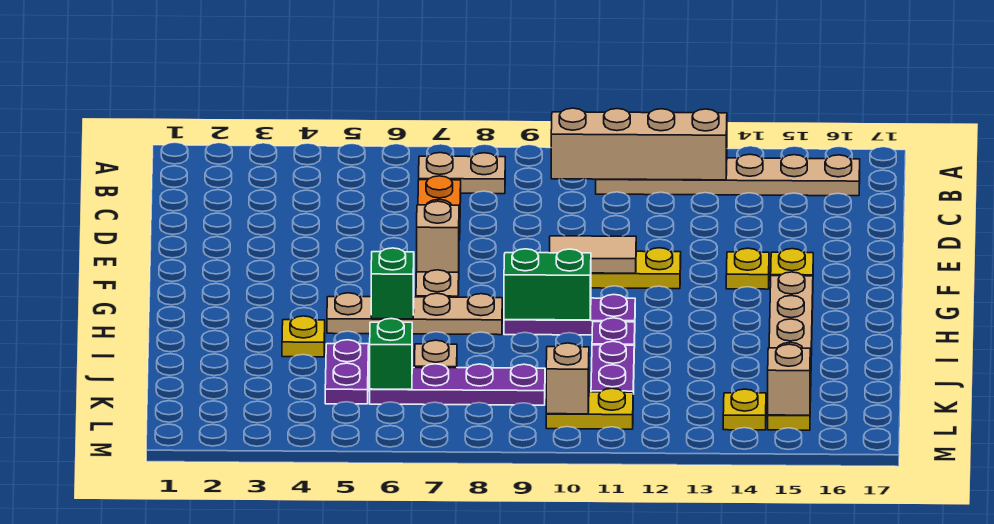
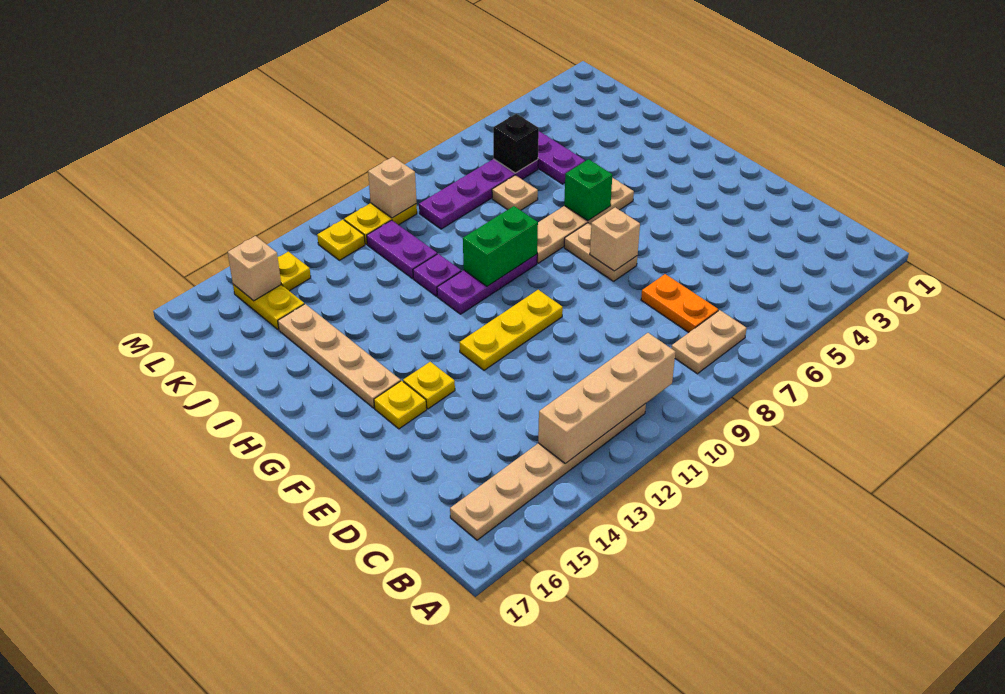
tan 1x2 tile [549,236,636,273] -> none
yellow 1x1 plate [282,316,325,357] -> yellow 1x1 plate moved to [317,219,365,260]
green 1x1 brick [370,319,412,389] -> black 1x1 brick [493,114,539,173]

